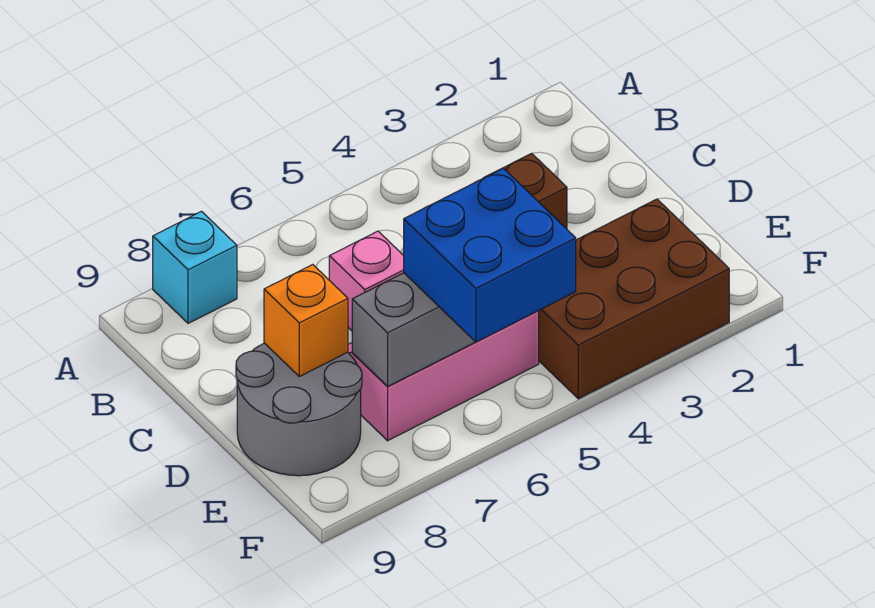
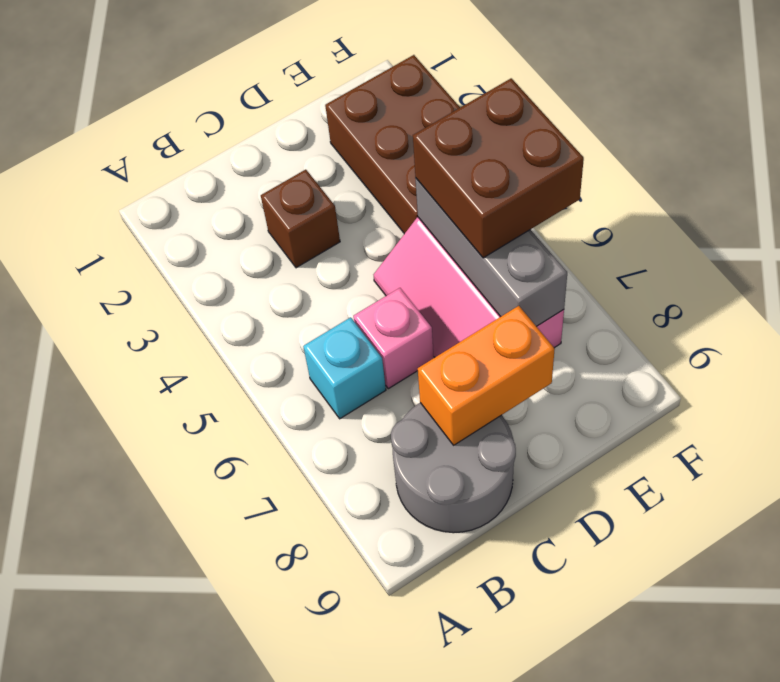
cyan 1x1 brick [153,211,237,323] -> cyan 1x1 brick moved to [303,317,386,419]
grey 2x2 round brick [236,343,362,476] -> grey 2x2 round brick moved to [391,403,516,533]
orange 1x1 brick [264,264,348,377] -> orange 1x2 brick [418,306,555,445]
blue 2x2 brick [404,168,576,342] -> brown 2x2 brick [413,78,584,258]

